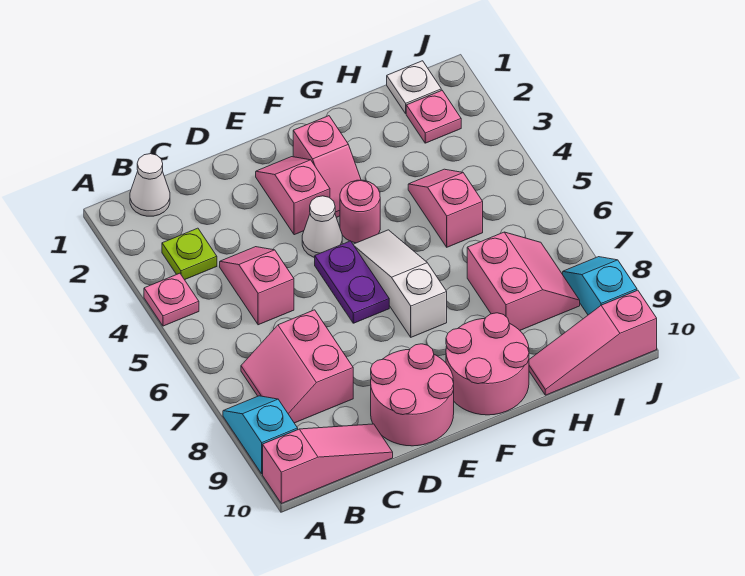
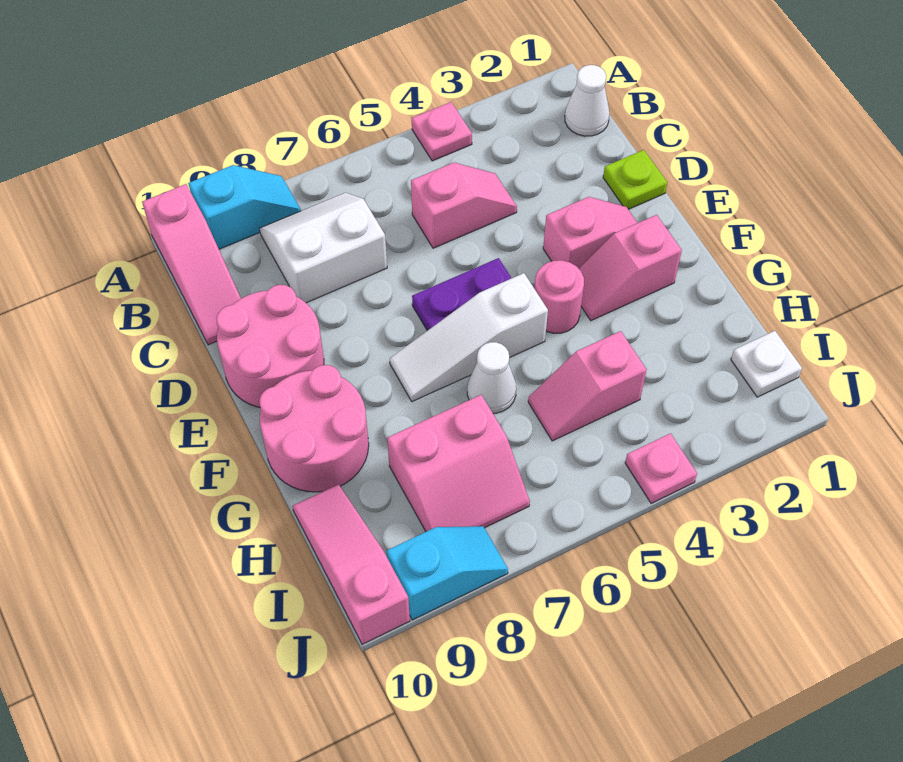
lime 1x1 plate [162,228,217,280] -> lime 1x1 plate moved to [603,150,667,209]
pink 2x2 slope [241,310,353,423] -> white 2x2 slope [259,193,387,303]
white 1x1 cone [302,196,342,257] -> white 1x1 cone moved to [467,342,516,413]
white 1x3 slope [353,230,447,337] -> white 1x3 slope turned to [390,273,548,402]
pink 1x2 slope [408,169,483,247] -> pink 1x2 slope turned to [528,331,647,441]
pink 1x1 plate [406,90,461,143] -> pink 1x1 plate moved to [625,433,697,503]

